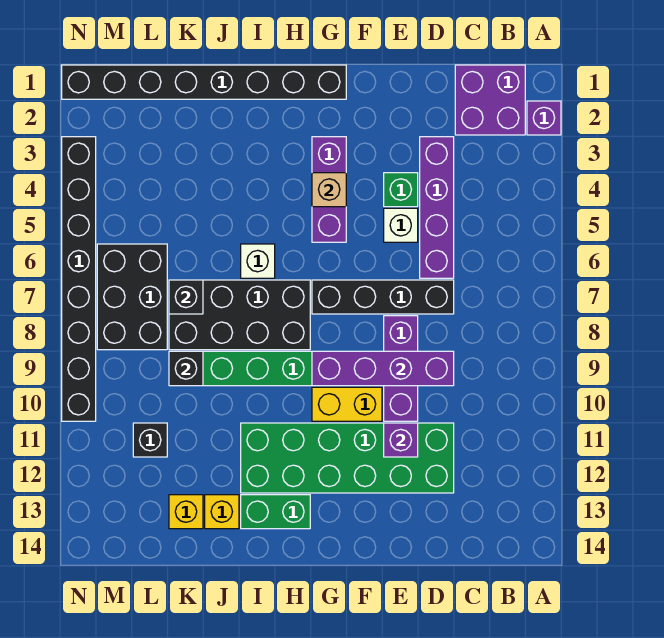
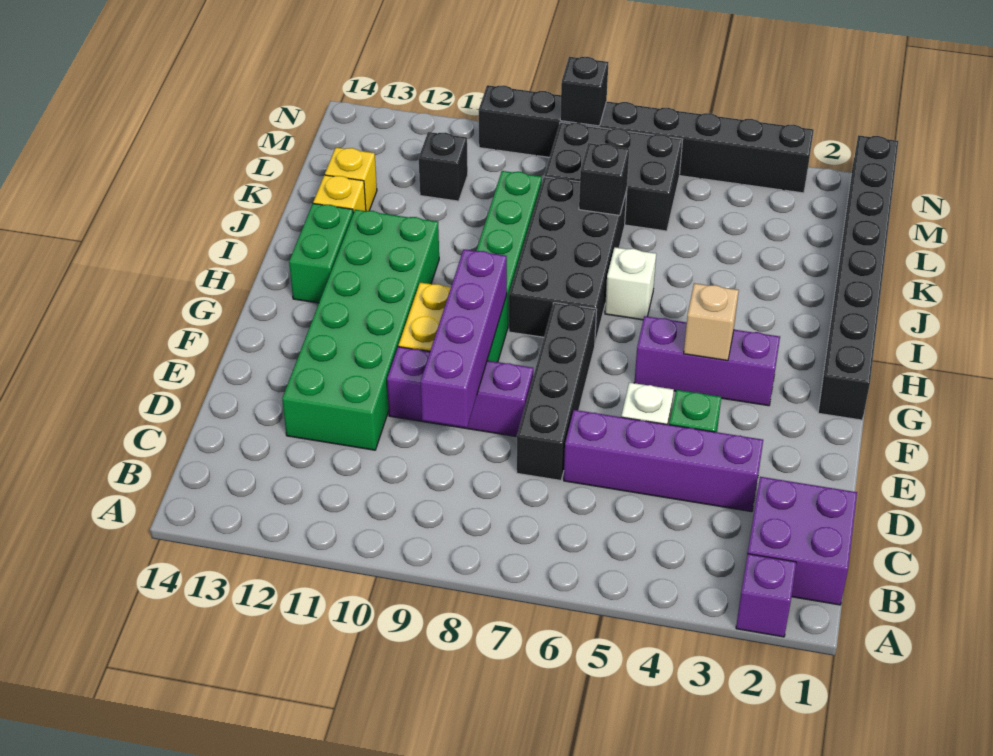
purple 1x1 brick [384,423,418,457] -> none
black 1x1 brick [169,351,203,386] -> black 1x1 brick moved to [560,57,608,126]

